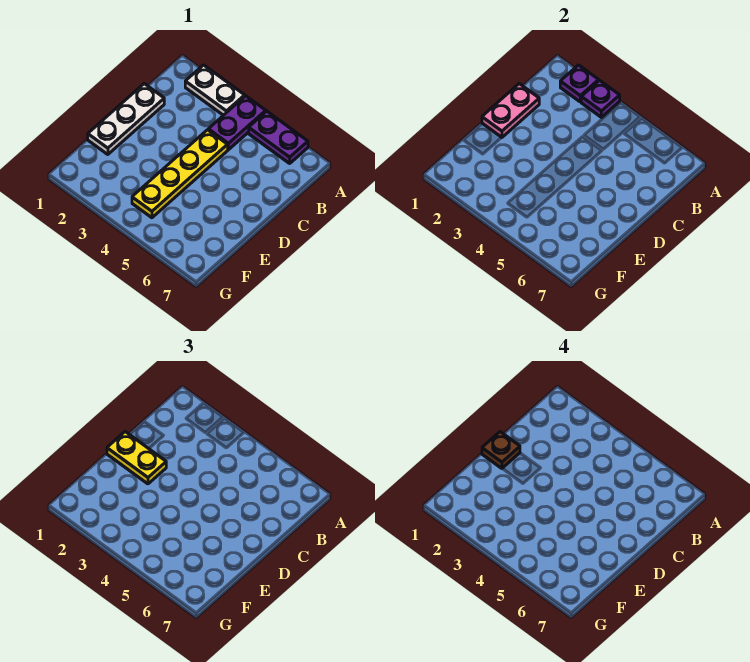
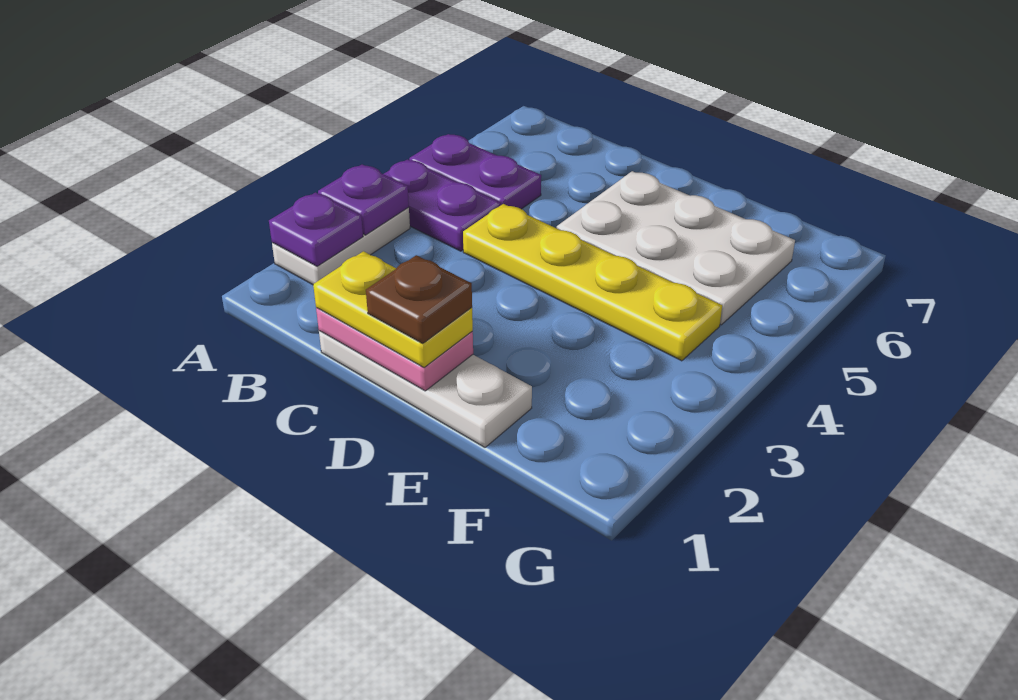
purple 1x2 plate [249,111,308,163] -> purple 1x2 plate turned to [409,134,541,209]
yellow 1x2 plate [107,432,166,484] -> yellow 1x2 plate turned to [313,251,473,368]
none -> white 2x3 plate [557,171,795,325]

